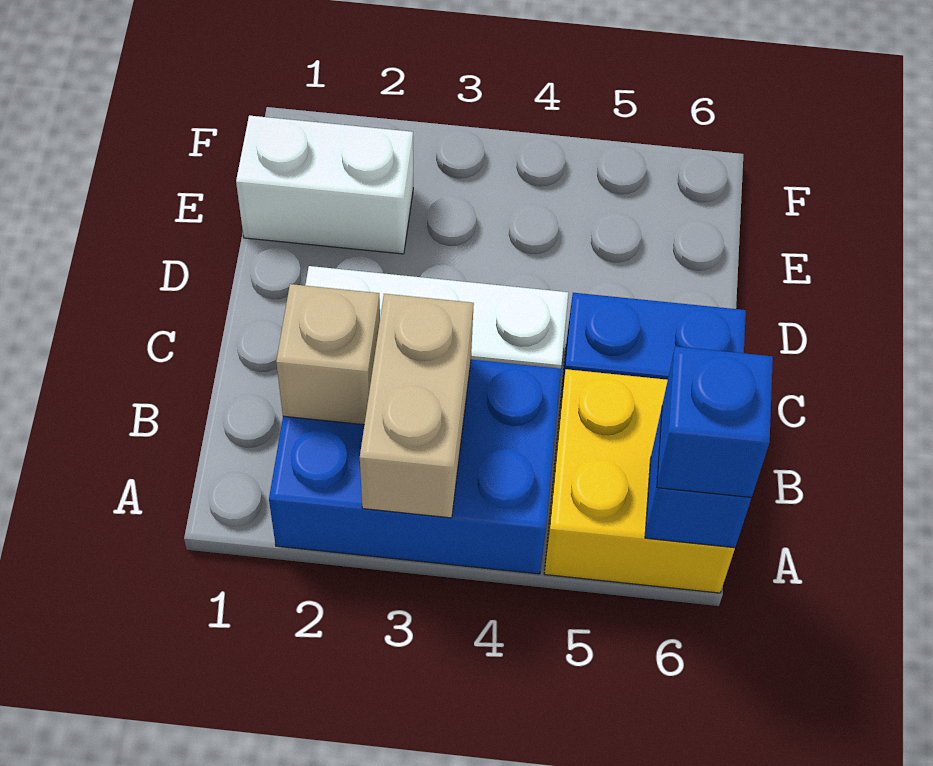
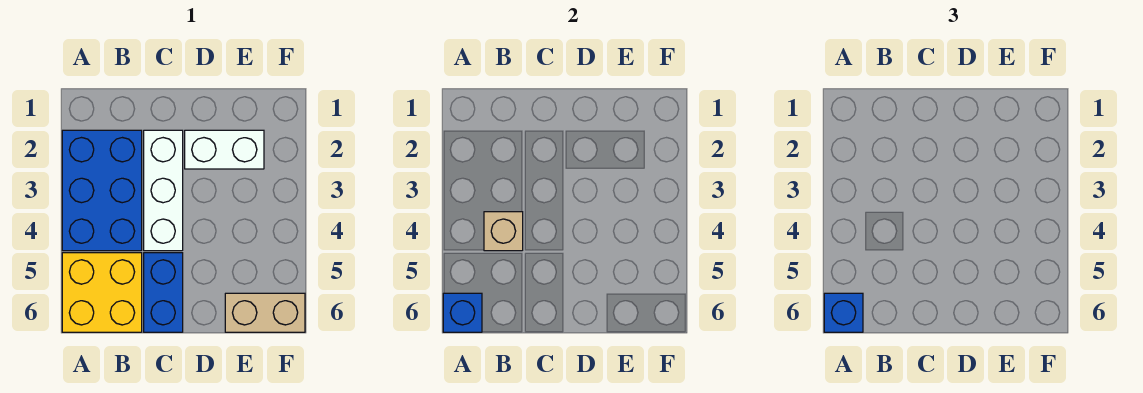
tan 1x2 brick [360,294,474,518] -> tan 1x2 brick moved to [225,293,305,332]
tan 1x1 brick [276,284,380,425] -> tan 1x1 brick moved to [484,212,523,251]
white 1x2 brick [236,116,413,254] -> white 1x2 brick turned to [185,130,264,169]

